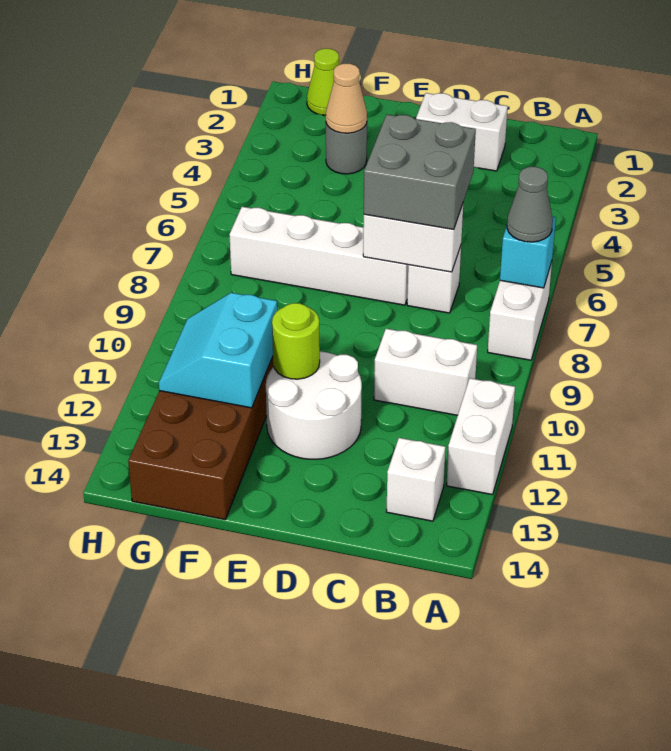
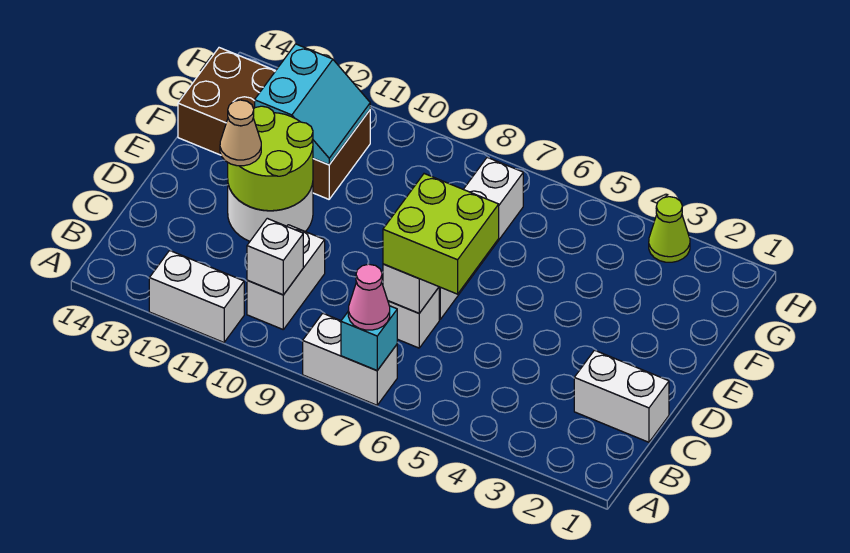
grey 1x1 cone [507,167,553,242] -> pink 1x1 cone [348,264,390,330]
white 1x1 brick [386,438,446,521] -> white 1x1 brick moved to [247,218,303,295]
white 1x2 brick [416,93,508,171] -> white 1x2 brick turned to [574,350,669,442]
grey 2x2 brick [364,115,476,229] -> lime 2x2 brick [383,174,499,294]
lime 1x1 round brick [272,303,320,379] -> lime 2x2 round brick [228,106,313,211]
grey 1x1 round brick [326,124,367,174] -> none
tan 1x1 cone [326,64,367,133] -> tan 1x1 cone moved to [220,100,261,166]
cyan 2x2 slope [159,293,277,408] -> cyan 2x2 slope turned to [255,44,370,165]
lime 1x1 cone [307,49,339,115] -> lime 1x1 cone moved to [649,197,690,262]

